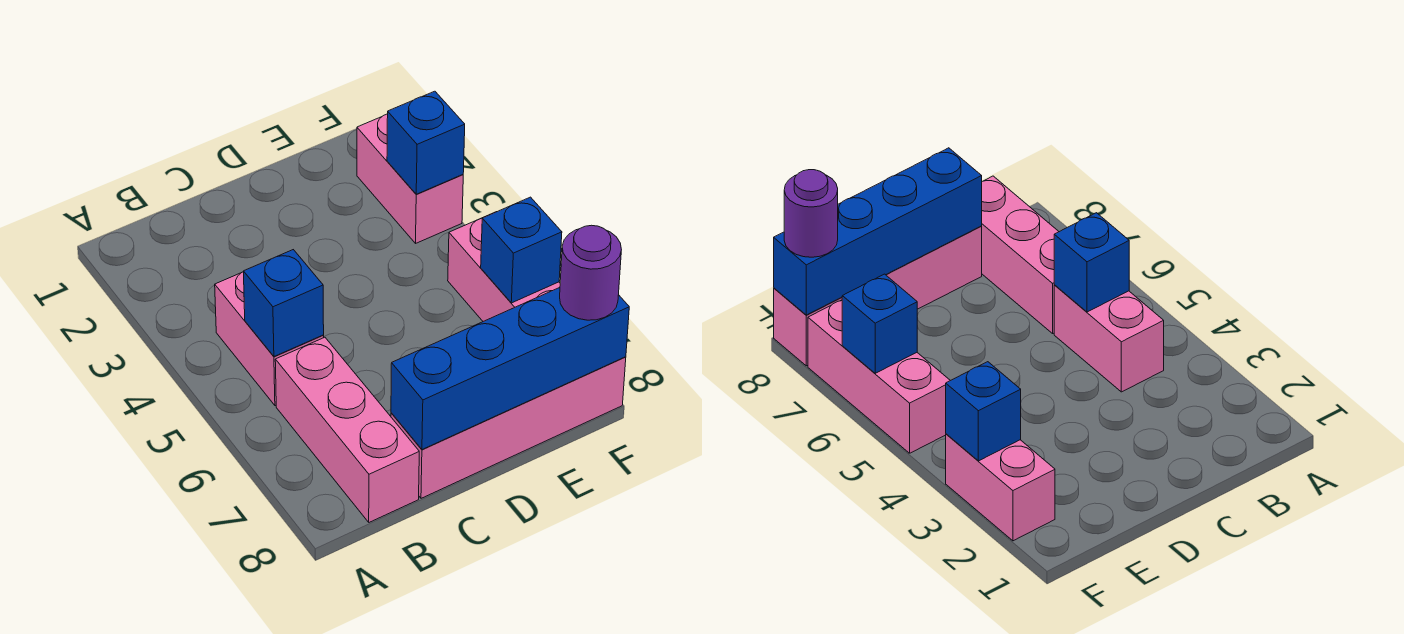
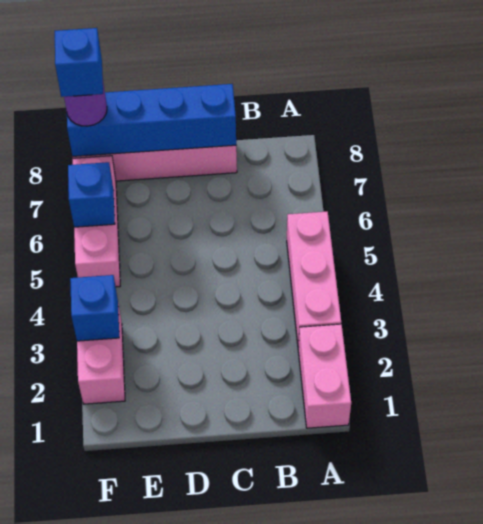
pink 1x2 brick [215,272,324,406] -> pink 1x2 brick moved to [298,324,351,428]
blue 1x1 brick [243,250,324,356] -> blue 1x1 brick moved to [55,28,103,97]
pink 1x3 brick [275,337,419,522] -> pink 1x3 brick moved to [287,212,341,347]

